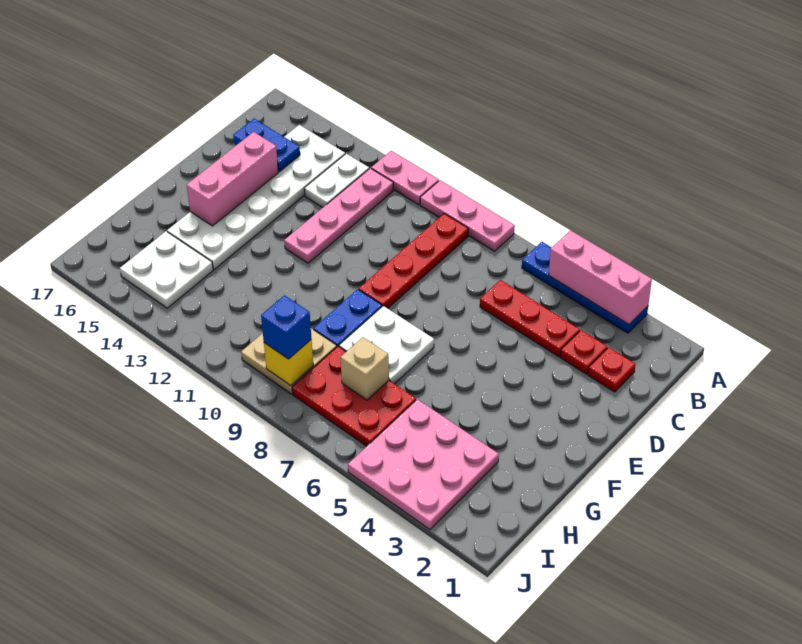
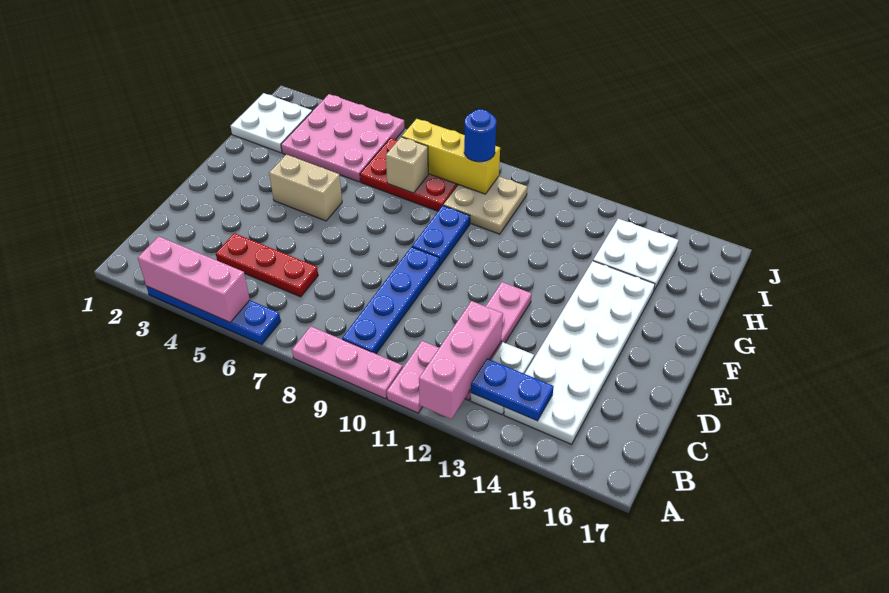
pink 1x2 plate [371,151,439,205] -> pink 1x2 plate turned to [387,341,439,413]
red 1x4 plate [359,214,468,308] -> blue 1x4 plate [342,247,440,354]
red 1x1 plate [588,347,635,392] -> none
red 1x1 plate [560,330,607,374] -> none
blue 1x2 plate [233,119,300,172] -> blue 1x2 plate moved to [471,359,554,421]
pink 1x3 brick [187,132,278,226] -> pink 1x3 brick moved to [419,301,503,419]
none -> tan 1x2 brick [269,154,342,221]
white 2x2 plate [339,306,434,384] -> white 2x2 plate moved to [231,93,312,153]
yellow 1x1 brick [264,340,313,386] -> yellow 1x3 brick [402,119,500,194]
blue 1x1 brick [261,295,311,359] -> blue 1x1 round brick [464,109,496,162]

